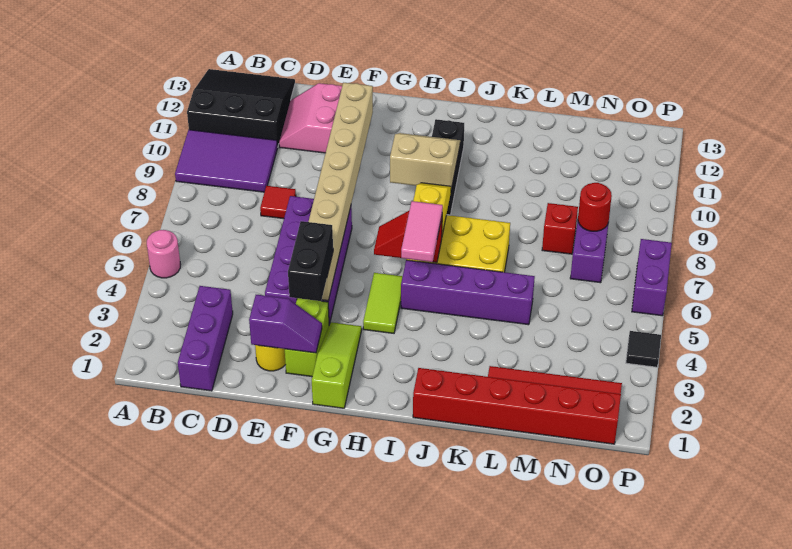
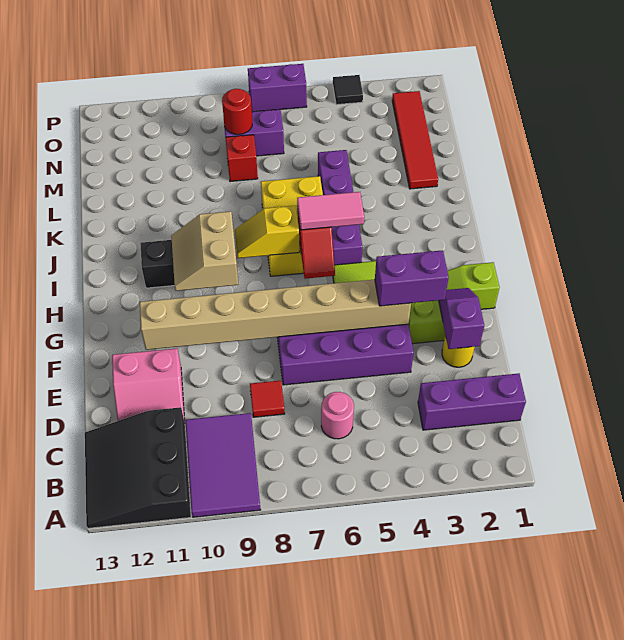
pink 1x1 round brick [147,230,180,278] -> pink 1x1 round brick moved to [321,392,354,439]
black 1x2 brick [288,221,333,301] -> purple 1x2 brick [375,250,449,306]
red 1x6 brick [413,368,621,444] -> none

